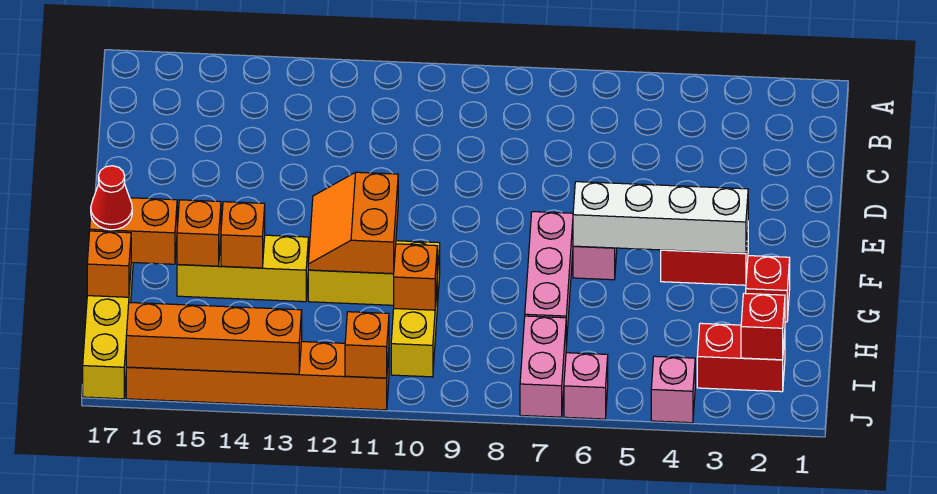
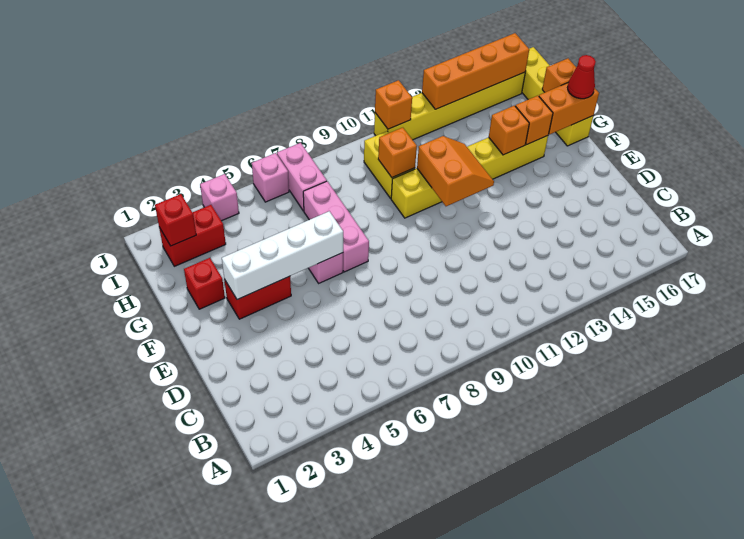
orange 1x6 brick [126,342,389,410] -> yellow 1x6 brick [374,72,525,140]

